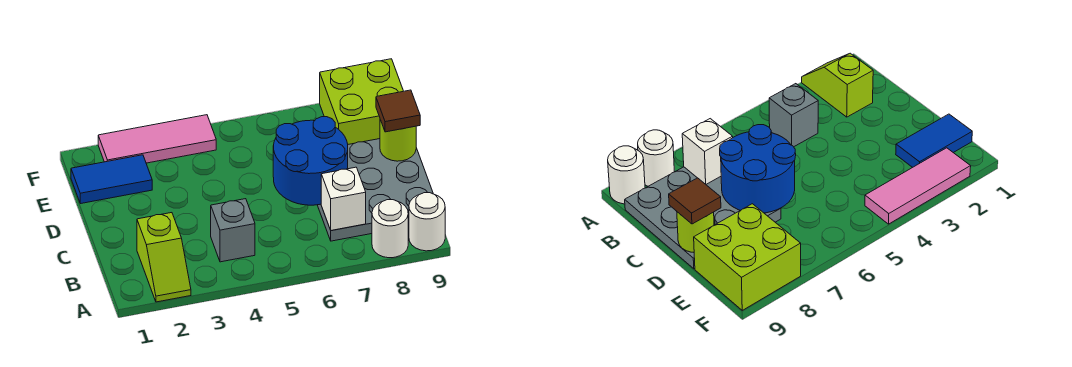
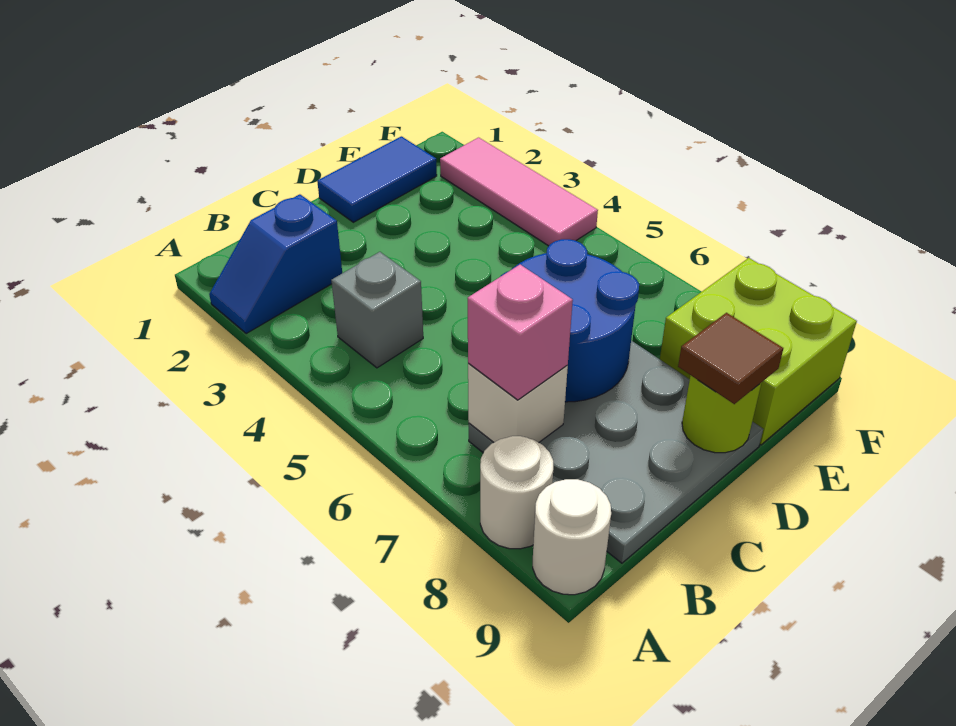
lime 1x2 slope [137,213,191,302] -> blue 1x2 slope [209,194,342,334]
none -> pink 1x1 brick [468,265,573,400]
blue 1x2 tile [71,155,152,204] -> blue 1x2 tile turned to [317,136,437,222]

